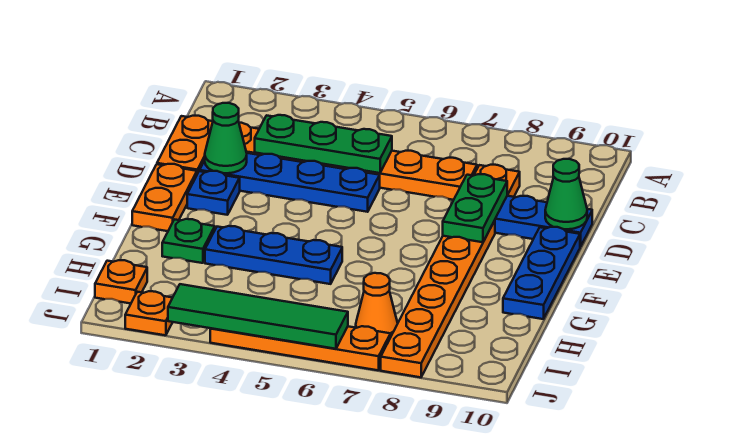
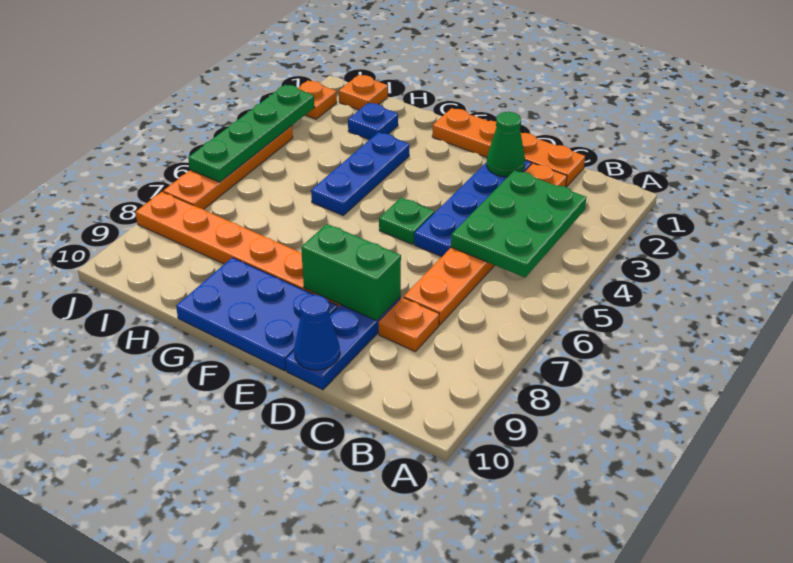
green 1x3 plate [255,115,392,173] -> green 2x3 plate [451,170,586,277]
green 1x2 plate [443,174,507,242] -> green 1x2 brick [301,224,401,321]
green 1x1 cone [545,159,587,229] -> blue 1x1 cone [294,295,340,370]
blue 1x1 plate [187,171,240,215] -> blue 1x1 plate moved to [348,103,398,140]
blue 1x3 plate [503,227,580,319] -> blue 2x3 plate [176,258,338,371]
green 1x1 plate [162,219,215,263] -> green 1x1 plate moved to [379,198,434,244]
orange 1x1 cone [356,273,398,337] -> none
green 1x4 tile [168,284,348,349] -> green 1x4 plate [188,85,314,182]

